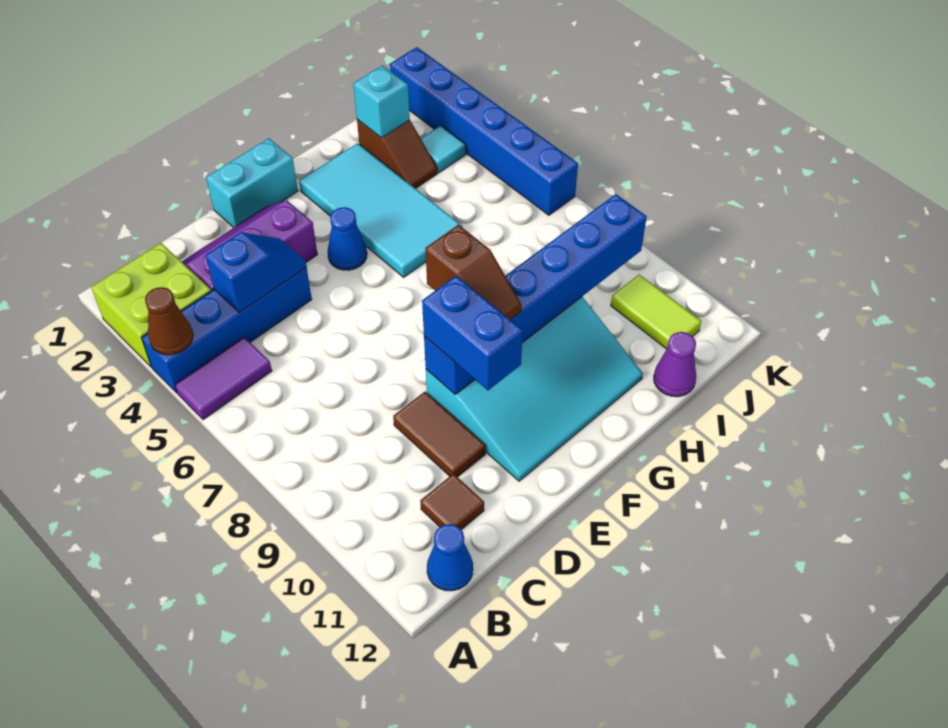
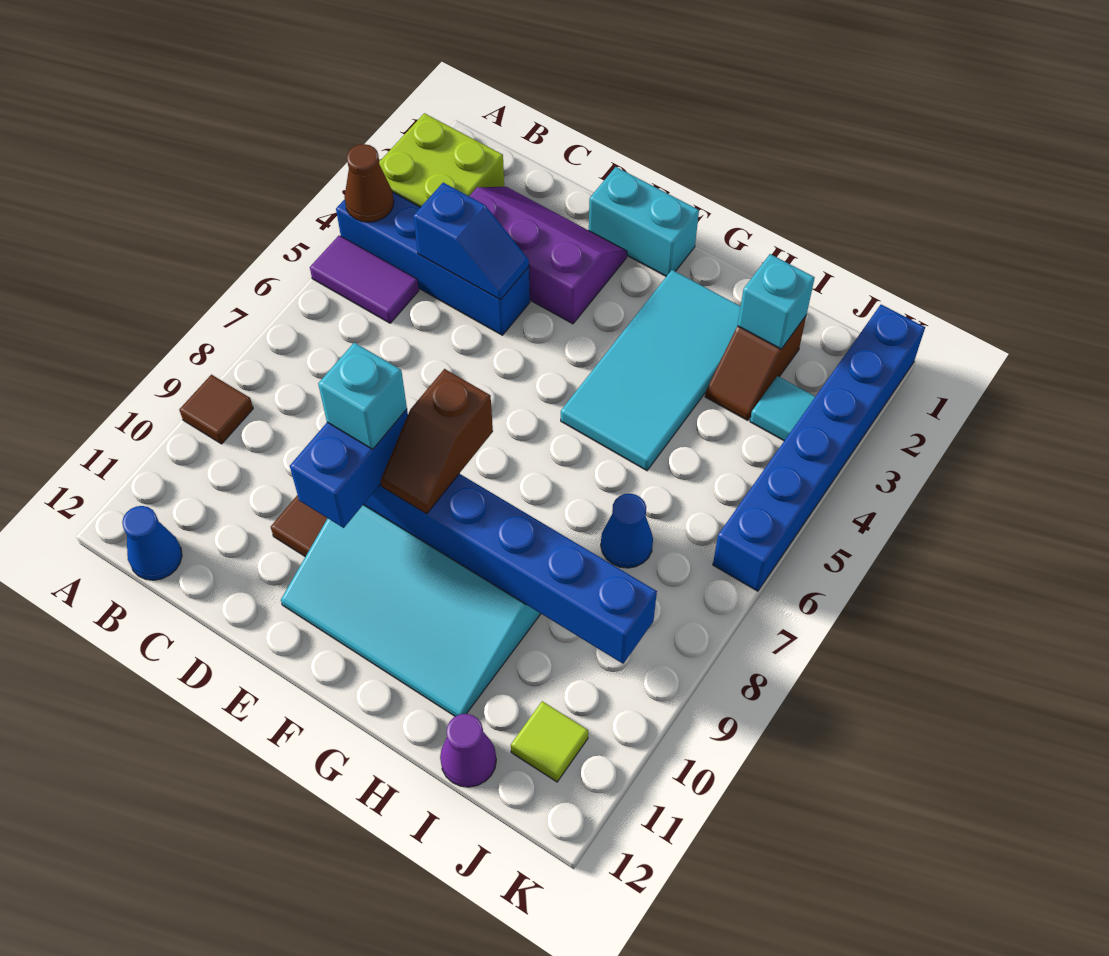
brown 1x1 tile [420,474,484,530] -> brown 1x1 tile moved to [179,375,253,444]
none -> cyan 1x1 brick [318,343,407,449]
blue 1x1 cone [328,207,367,270] -> blue 1x1 cone moved to [601,494,653,568]
lime 1x2 tile [611,274,701,349] -> lime 1x1 tile [511,701,588,782]

